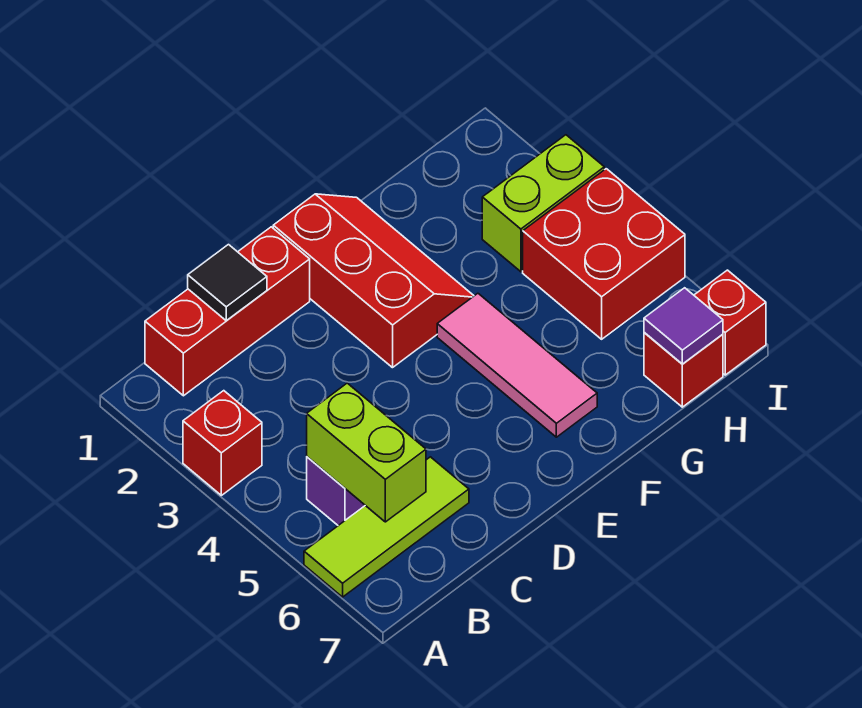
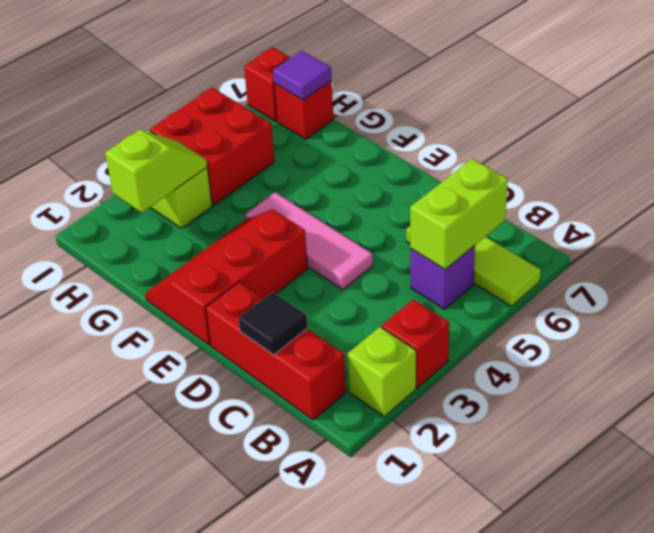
none -> lime 1x1 brick [348,327,416,417]
pink 1x3 tile [437,293,597,437] -> pink 1x3 tile turned to [245,192,373,290]
none -> lime 1x2 slope [105,130,207,213]

